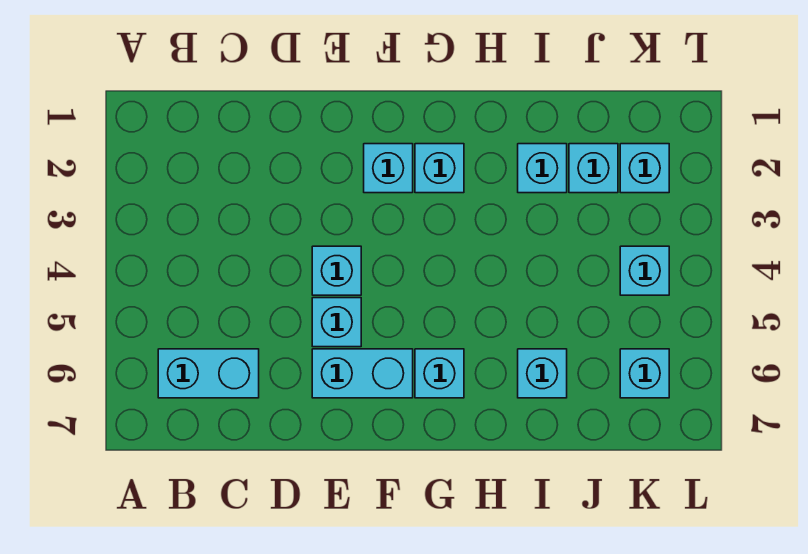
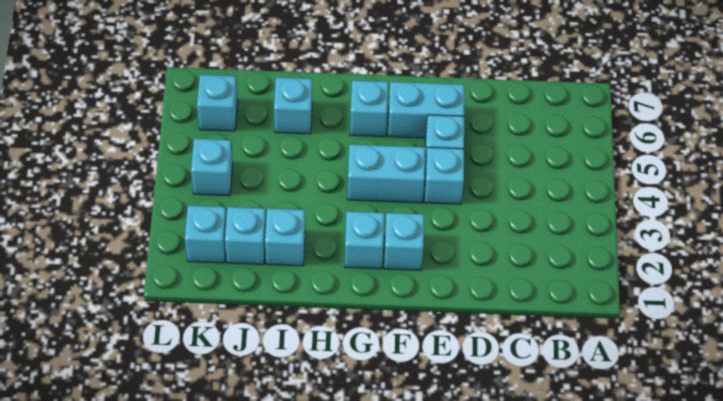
cyan 1x2 brick [158,349,259,398] -> cyan 1x2 brick moved to [347,145,425,203]

